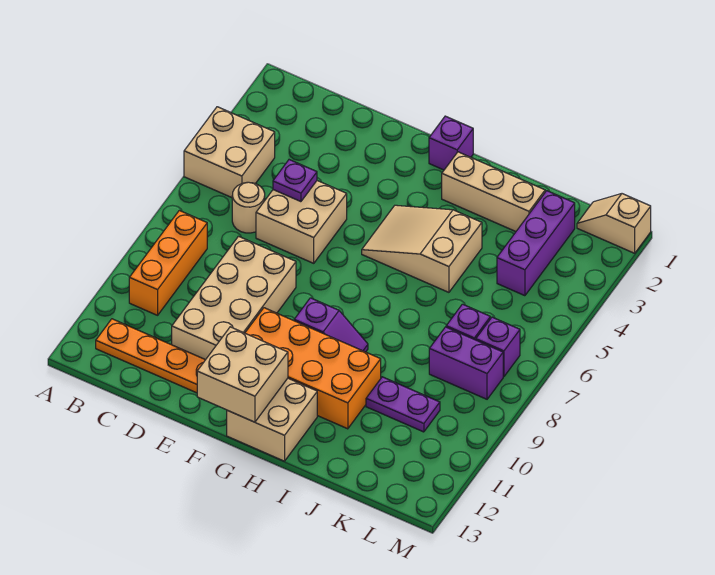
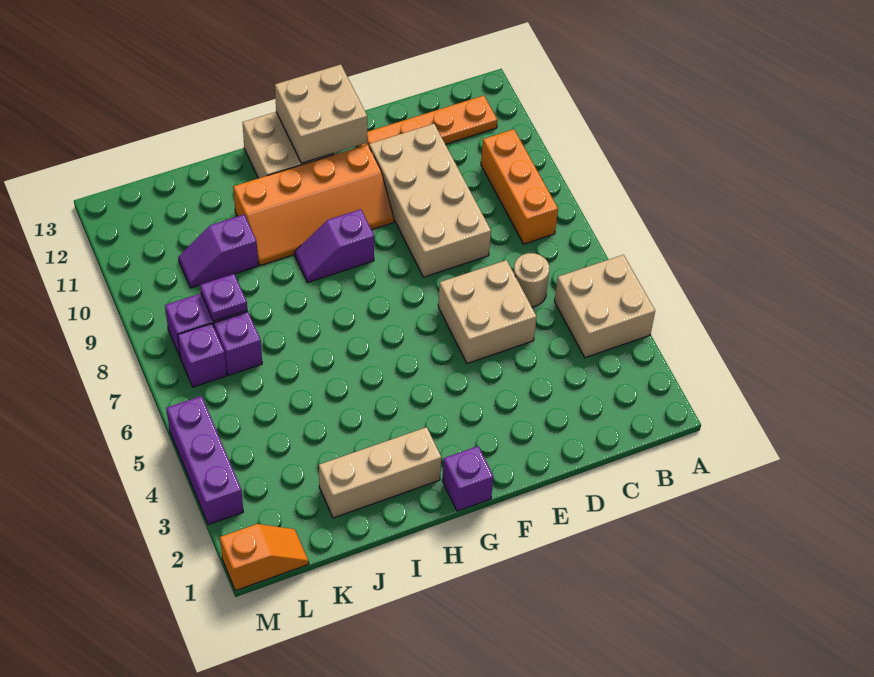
purple 1x1 plate [273,160,317,202] -> purple 1x1 plate moved to [200,274,247,321]
orange 2x4 brick [245,308,381,429] -> orange 2x4 slope [233,144,394,266]
tan 2x3 slope [362,205,482,292] -> none
purple 1x2 plate [366,377,440,432] -> purple 1x2 slope [178,215,258,288]
purple 1x3 brick [497,191,575,296] -> purple 1x3 brick moved to [167,396,243,525]
tan 1x2 slope [577,194,651,253] -> orange 1x2 slope [220,524,309,591]

